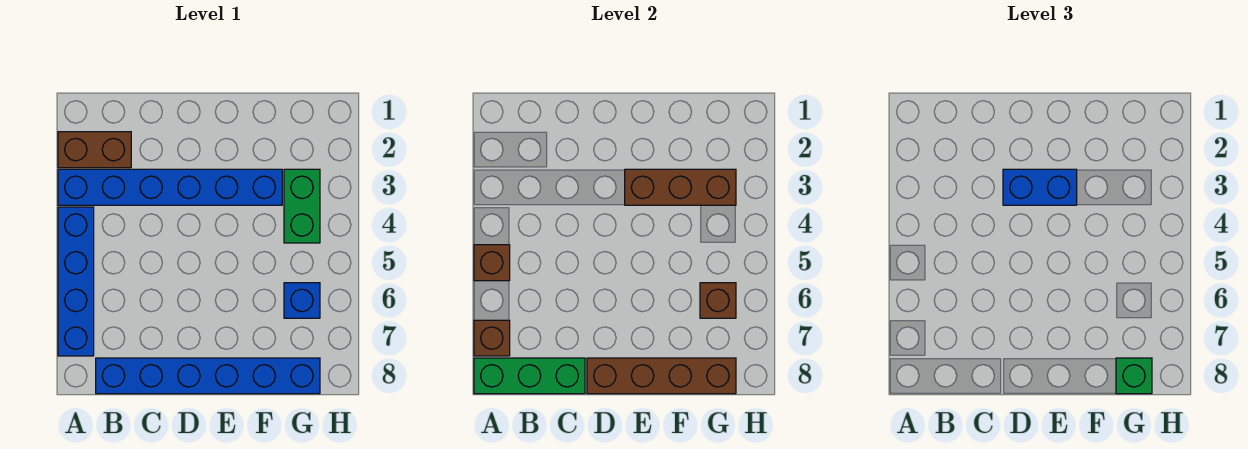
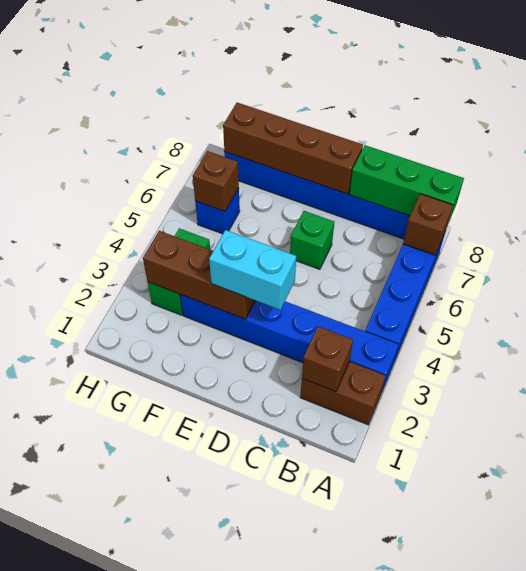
brown 1x1 brick [474,245,510,281] -> brown 1x1 brick moved to [302,326,353,392]
blue 1x2 brick [1003,169,1077,205] -> cyan 1x2 brick [209,230,296,310]
green 1x1 brick [1116,358,1152,394] -> green 1x1 brick moved to [290,211,334,269]

